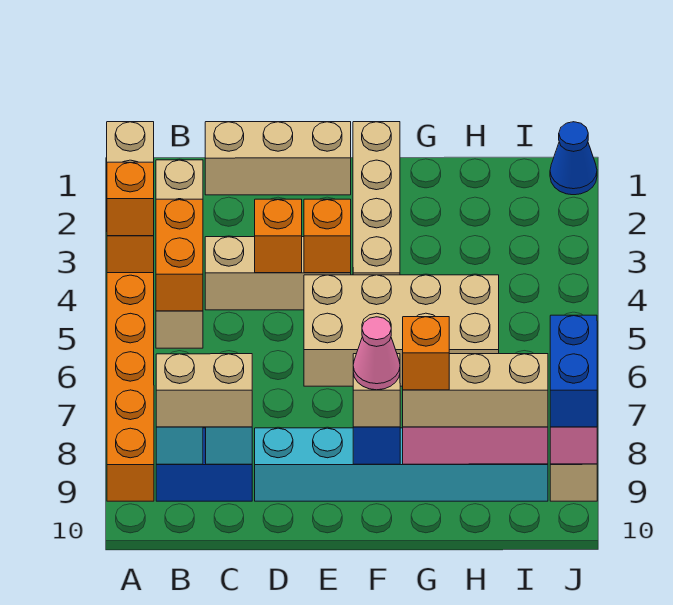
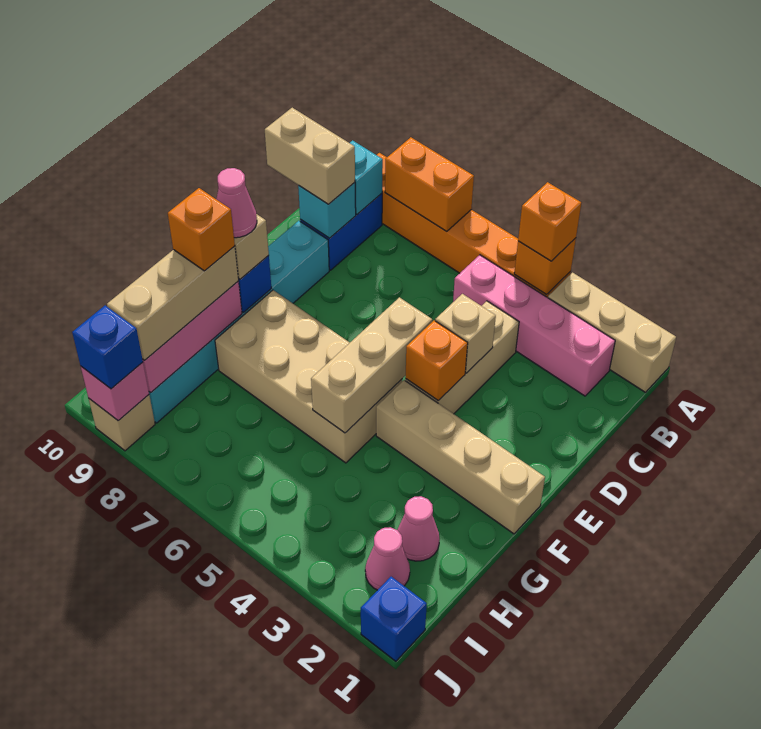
tan 1x4 brick [156,160,203,348] -> pink 1x4 brick [453,255,615,396]
orange 1x2 brick [156,199,203,311] -> orange 1x2 brick moved to [385,137,474,232]
tan 1x2 brick [156,354,252,427] -> tan 1x2 brick turned to [265,108,355,204]
tan 1x3 brick [205,122,351,195] -> tan 1x3 brick moved to [311,297,432,433]
orange 1x1 brick [255,199,302,273] -> tan 1x1 brick [435,294,496,373]
tan 2x4 brick [304,275,499,386] -> tan 2x4 brick turned to [215,290,402,463]
none -> pink 1x1 cone [397,496,440,561]
none -> pink 1x1 cone [365,527,410,590]
blue 1x1 cone [550,122,597,195] -> blue 1x1 brick [361,577,427,661]
blue 1x2 brick [550,315,597,427] -> blue 1x1 brick [72,305,143,389]

